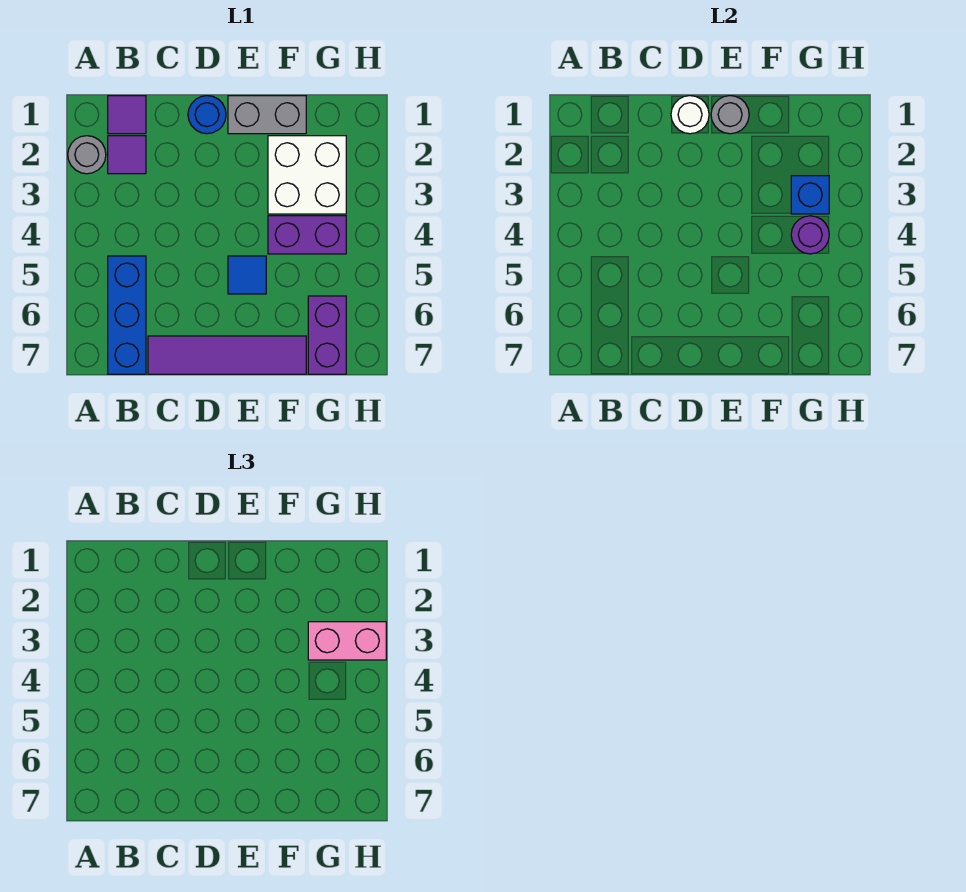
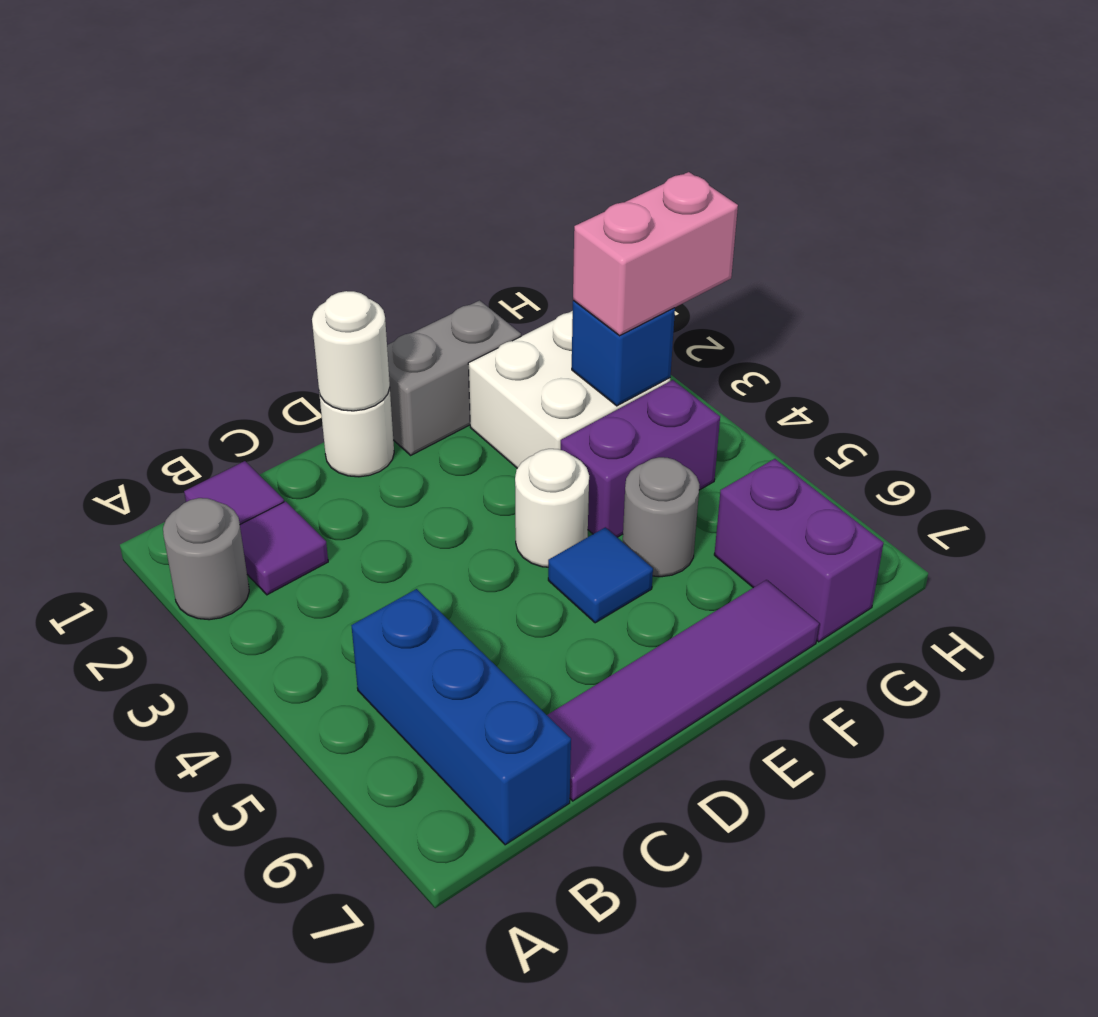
blue 1x1 round brick [188,96,226,134] -> white 1x1 round brick [319,388,394,477]
grey 1x1 round brick [711,96,749,134] -> grey 1x1 round brick moved to [623,457,700,577]
none -> white 1x1 round brick [515,449,589,567]
purple 1x1 round brick [791,216,829,254] -> none

